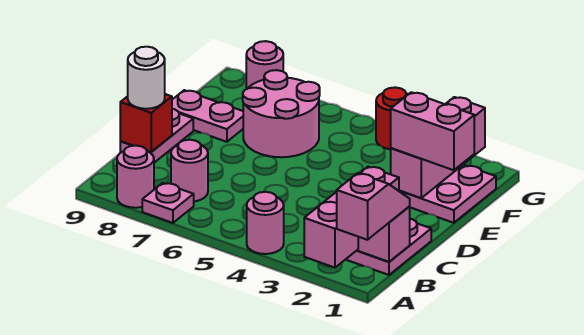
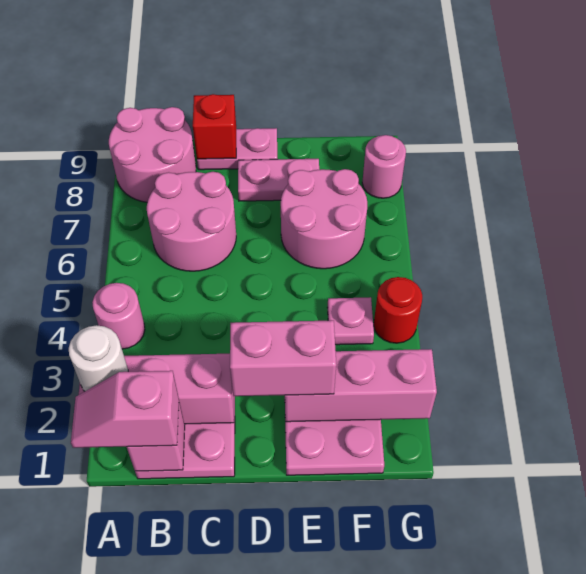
pink 1x2 slope [337,173,410,240] -> pink 1x2 slope turned to [71,371,179,448]
pink 1x1 plate [142,183,194,223] -> pink 1x1 plate moved to [327,297,374,345]
pink 1x1 round brick [117,146,154,208] -> pink 2x2 round brick [109,107,196,202]
pink 1x1 round brick [171,140,208,201] -> pink 2x2 round brick [147,172,236,271]
white 1x1 round brick [128,47,165,109] -> white 1x1 round brick moved to [69,325,128,391]
pink 1x2 brick [391,92,474,170] -> pink 1x2 brick turned to [230,320,336,396]
pink 1x2 plate [172,90,243,142] -> pink 1x2 plate turned to [238,159,319,201]

